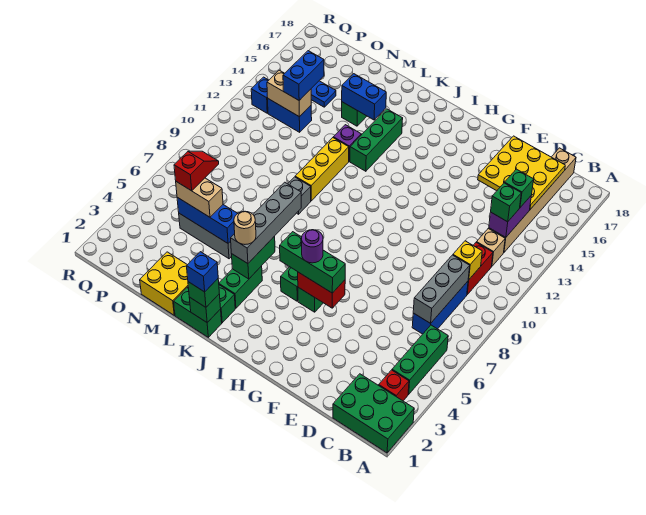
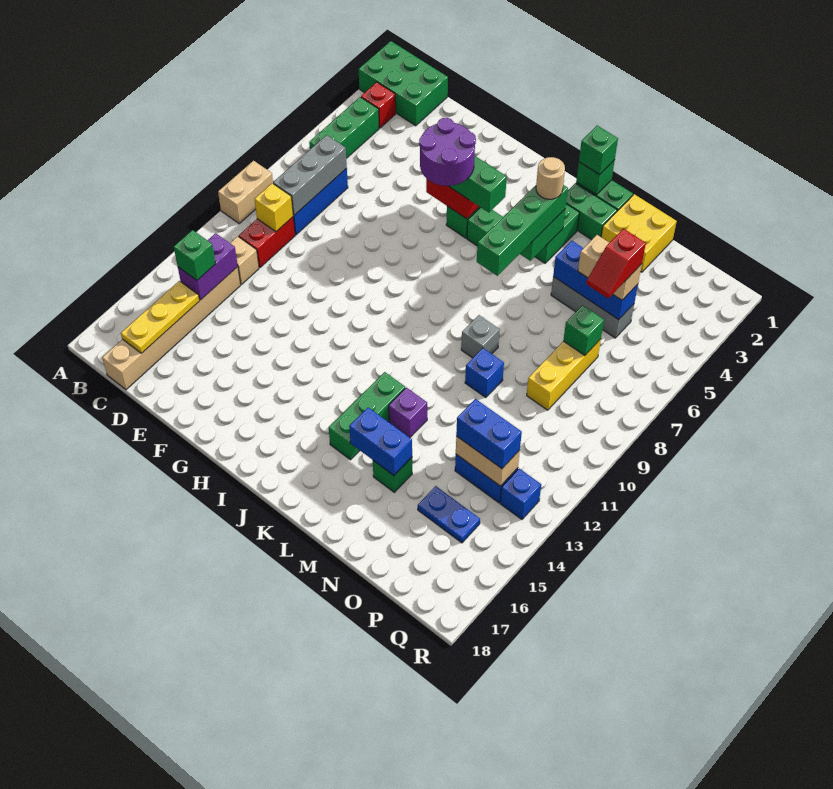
none -> tan 1x2 brick [218,161,273,223]
green 1x1 brick [491,183,521,222] -> green 1x1 brick moved to [563,305,604,355]
yellow 3x3 plate [478,136,565,209] -> yellow 1x3 plate [121,281,200,353]
purple 1x1 round brick [301,230,323,263] -> purple 2x2 round brick [419,118,476,186]
blue 1x1 brick [187,252,218,292] -> blue 1x1 brick moved to [465,348,504,398]
grey 1x4 brick [231,182,301,264] -> green 1x4 brick [477,185,568,276]
yellow 1x3 brick [295,138,349,201] -> yellow 1x3 brick moved to [527,339,601,410]
blue 1x2 brick [283,51,324,100] -> blue 1x2 brick turned to [456,399,522,469]

